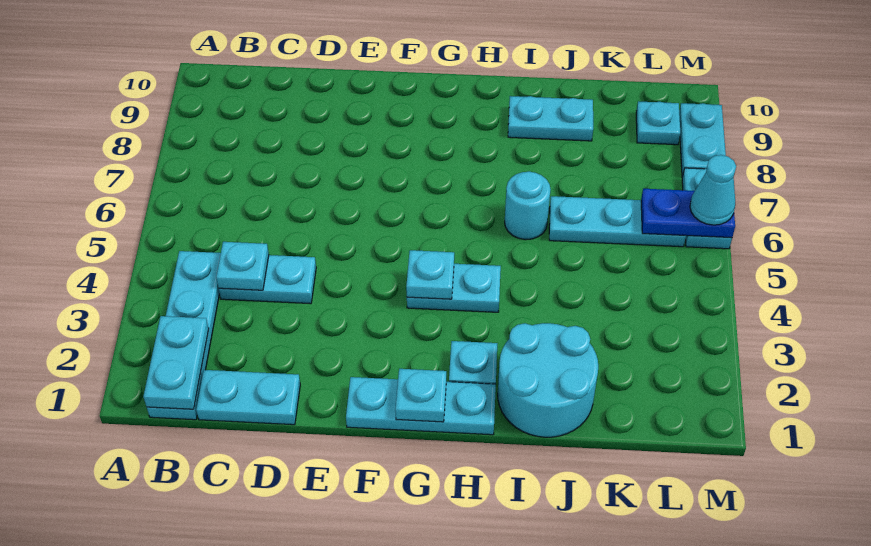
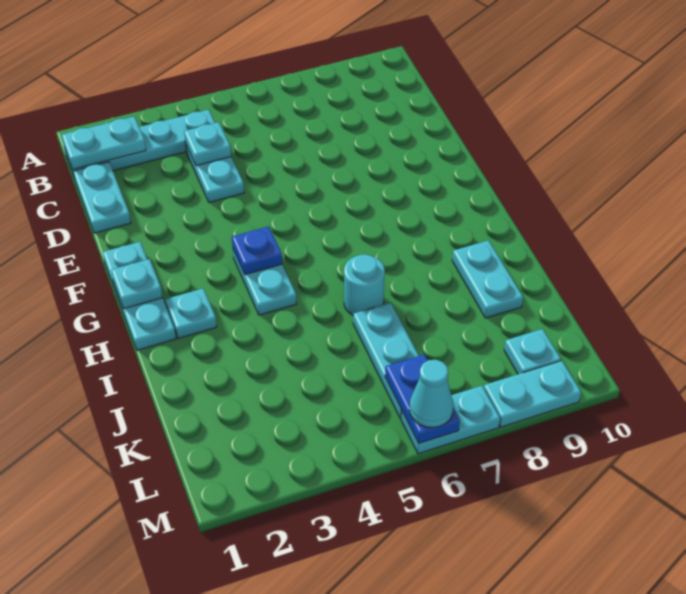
cyan 1x1 plate [406,250,454,299] -> blue 1x1 plate [232,227,282,275]
cyan 2x2 round brick [498,323,598,437] -> none

